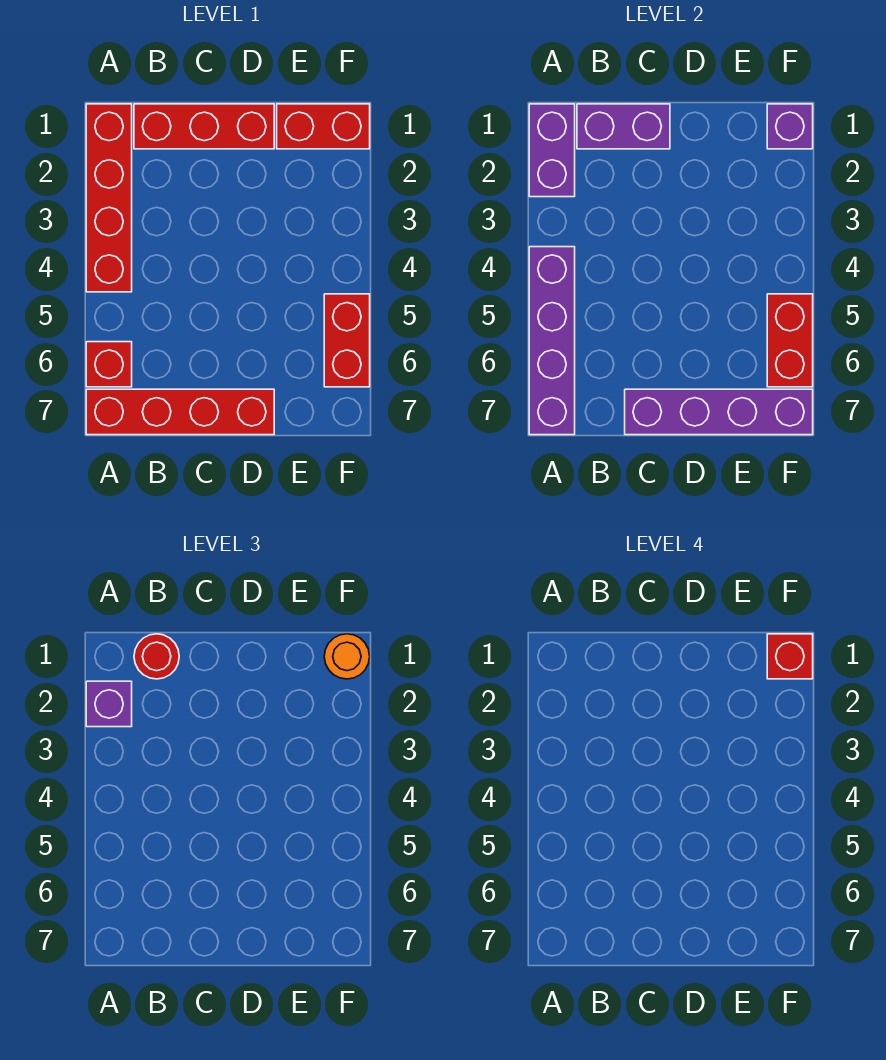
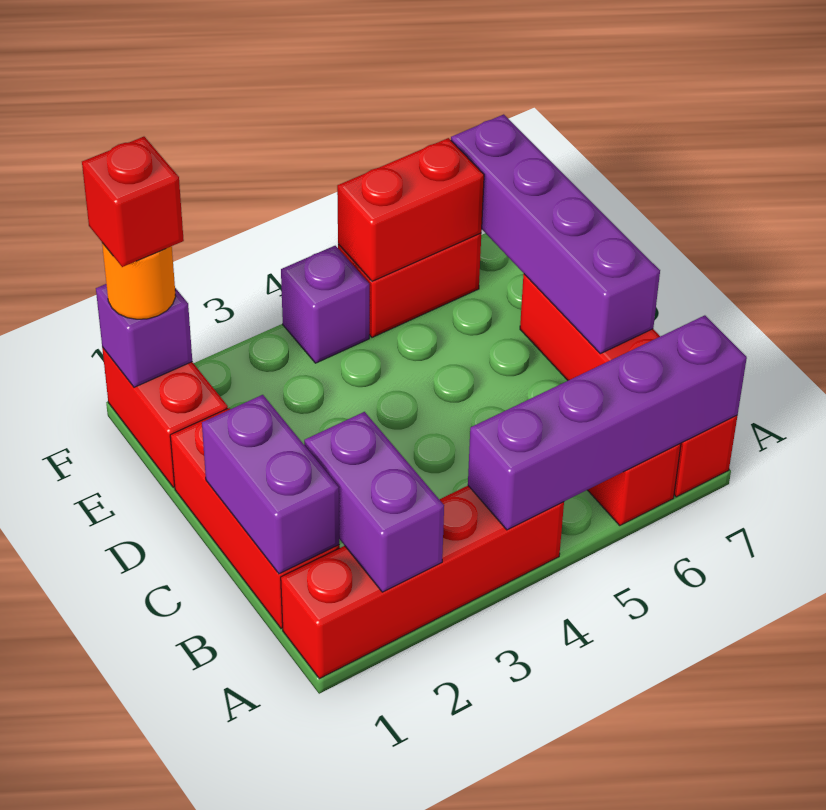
purple 1x2 brick [529,104,575,197] -> purple 1x2 brick turned to [304,412,444,592]
purple 1x1 brick [86,681,132,727] -> purple 1x1 brick moved to [281,246,369,363]
red 1x1 round brick [134,634,179,679] -> none

